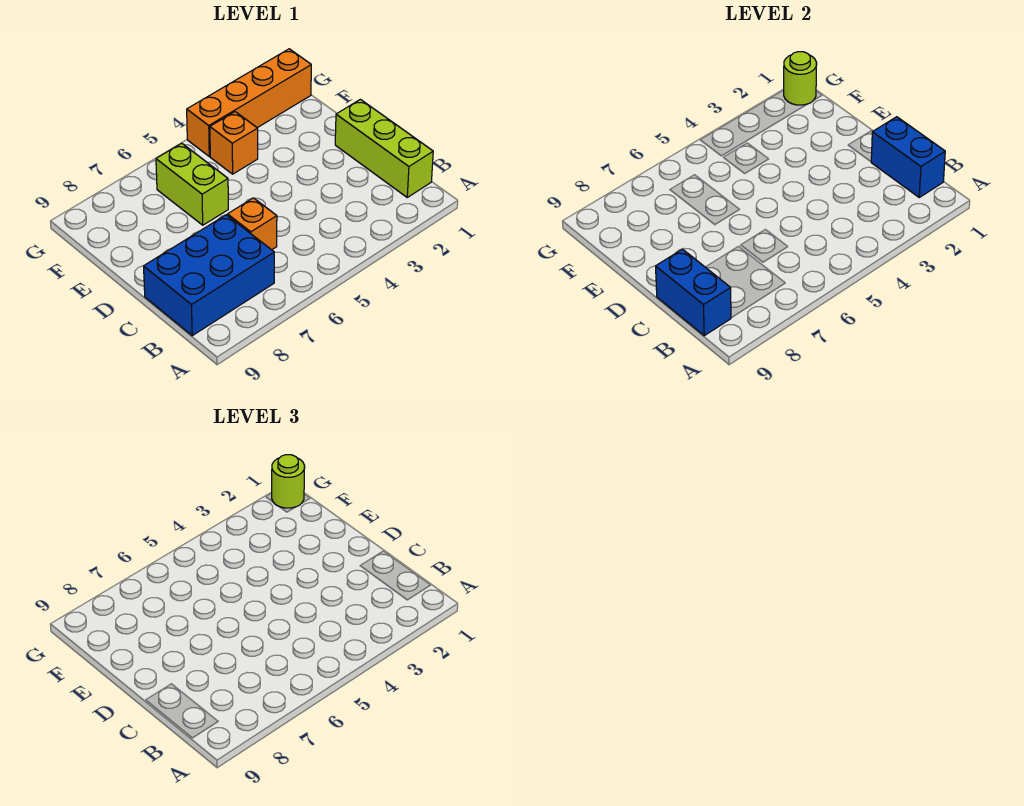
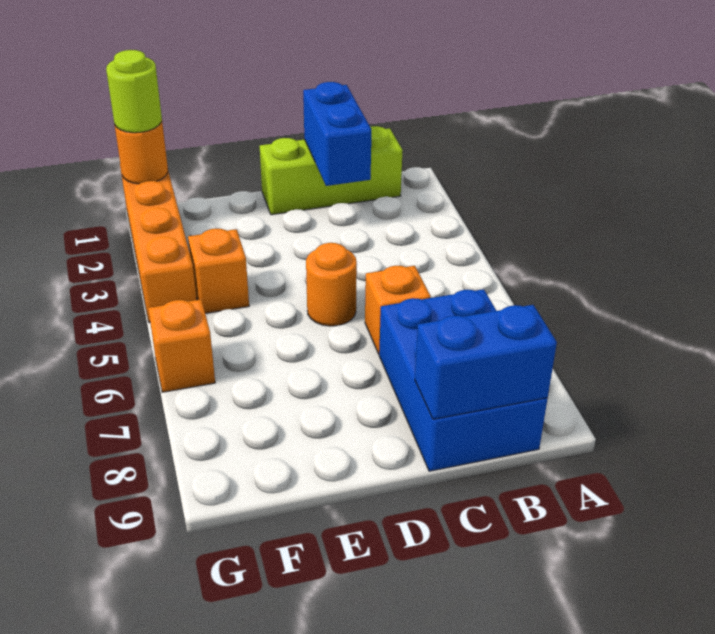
blue 1x2 brick [871,117,945,197] -> blue 1x2 brick turned to [303,82,371,186]
none -> orange 1x1 round brick [306,243,357,326]
lime 1x2 brick [156,143,228,225] -> none
lime 1x1 round brick [784,52,817,105] -> orange 1x1 round brick [115,122,168,184]
none -> orange 1x1 brick [148,299,215,392]

